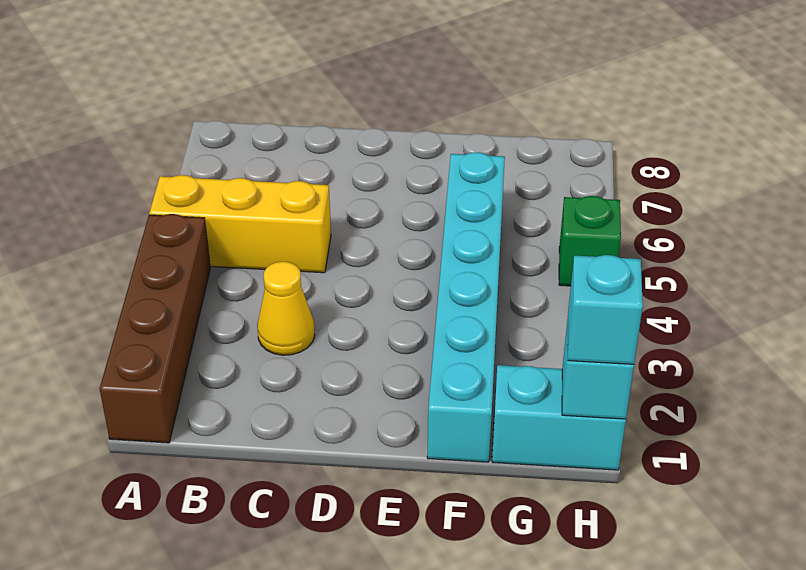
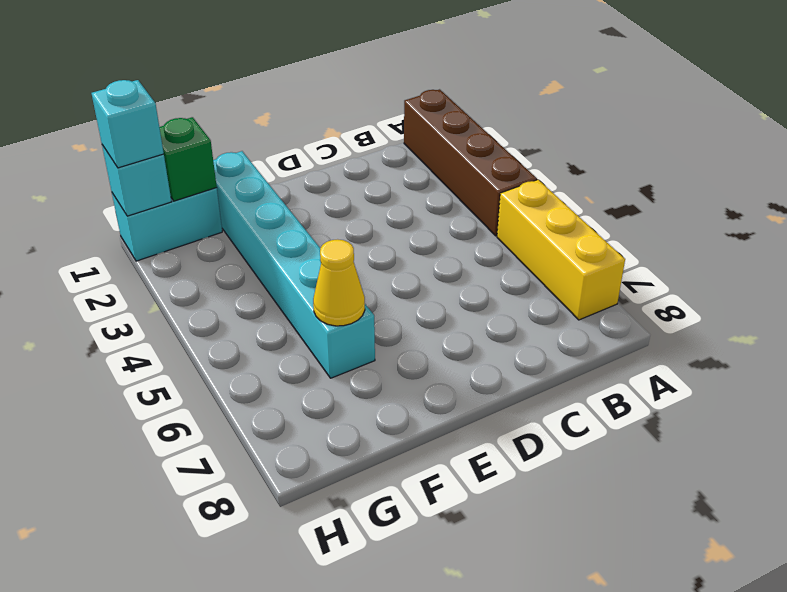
yellow 1x3 brick [149,175,331,273] -> yellow 1x3 brick turned to [497,180,625,320]
yellow 1x1 cone [257,261,315,355] -> yellow 1x1 cone moved to [313,239,365,326]
green 1x1 brick [559,196,621,286] -> green 1x1 brick moved to [159,117,217,201]

